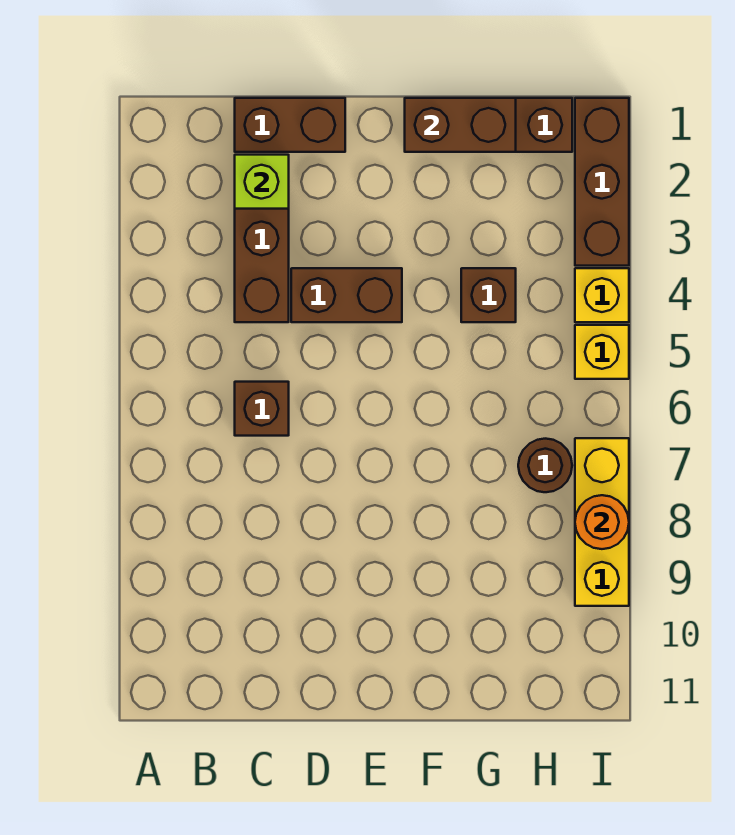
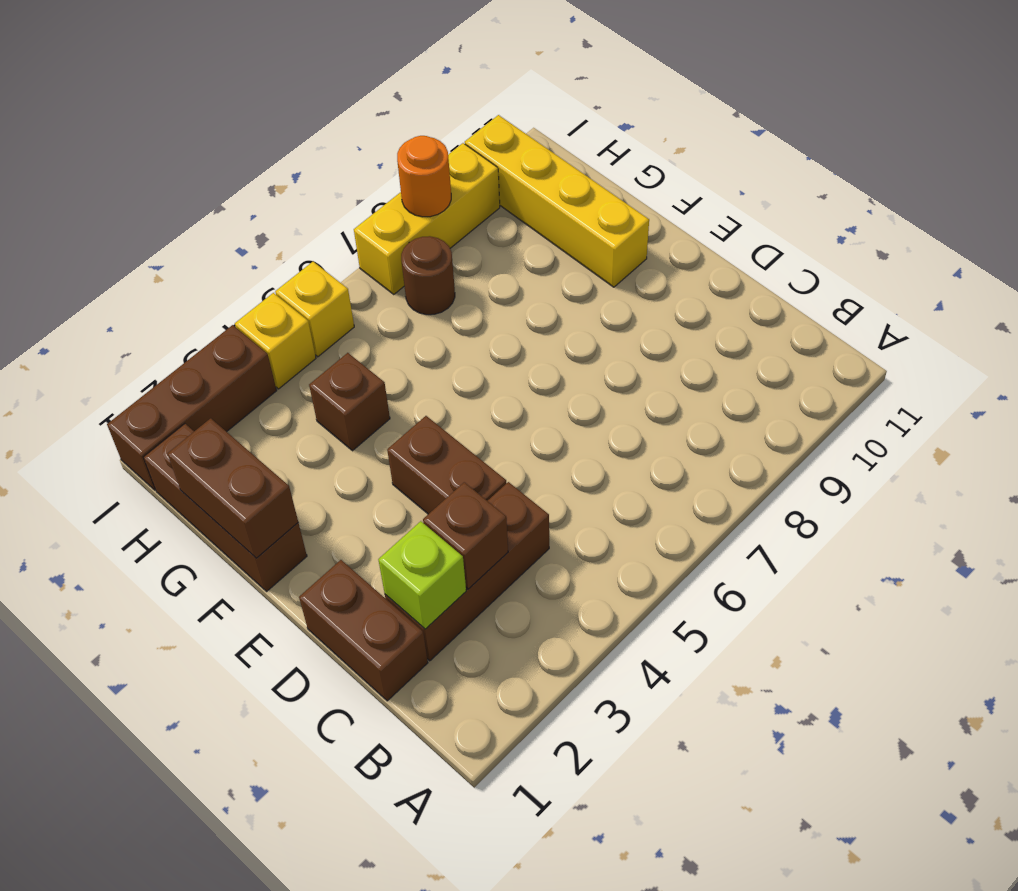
brown 1x1 brick [235,382,289,436] -> brown 1x1 brick moved to [423,482,508,589]
none -> yellow 1x4 brick [465,115,649,287]

